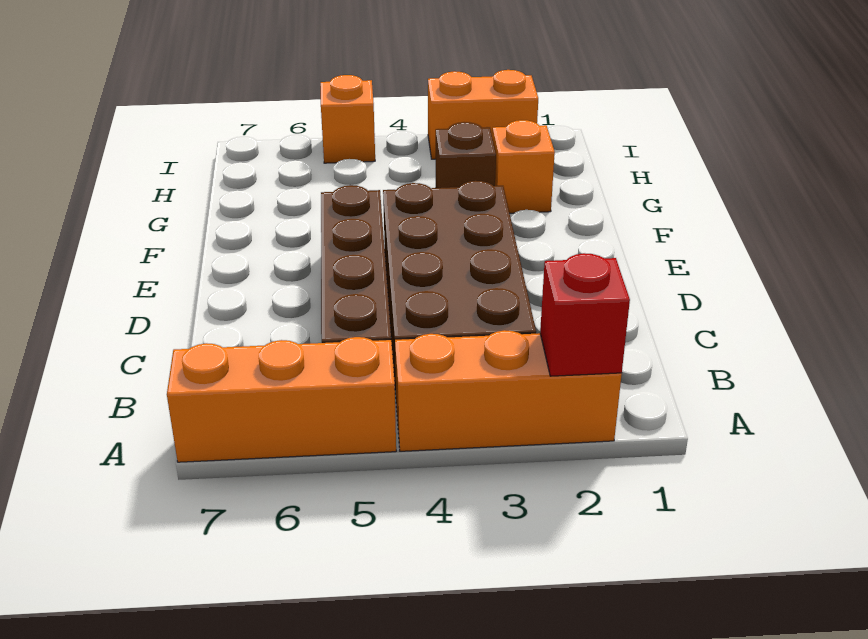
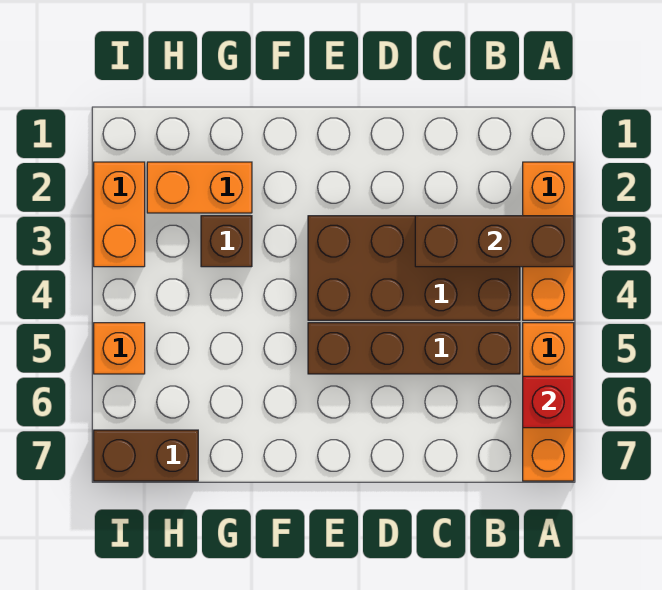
red 1x1 brick [540,253,630,376] -> red 1x1 brick moved to [523,376,574,428]
none -> brown 1x3 brick [415,216,574,267]
orange 1x1 brick [492,120,555,213] -> orange 1x2 brick [147,162,252,213]
none -> brown 1x2 brick [94,430,198,481]

